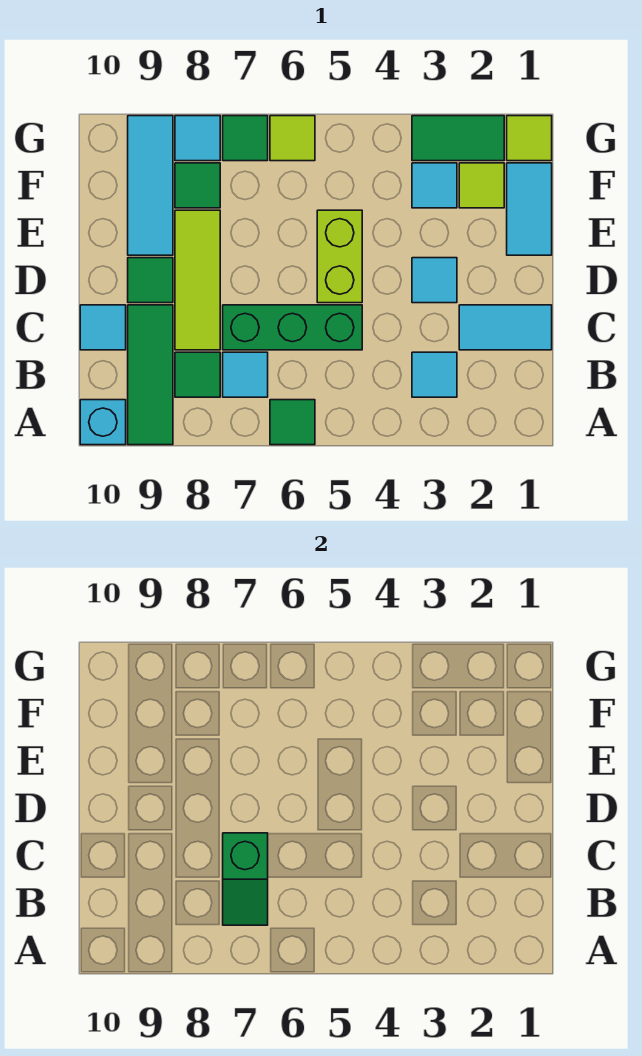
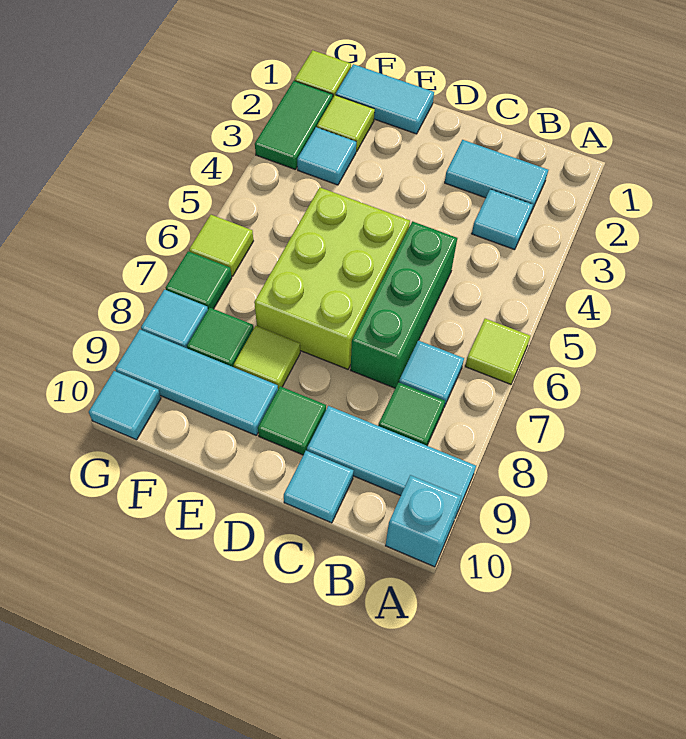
green 1x1 tile [270,400,315,445] -> lime 1x1 tile [465,319,530,384]
green 1x3 tile [128,305,173,445] -> cyan 1x3 tile [307,406,476,515]
green 1x2 slope [223,833,268,925] -> none
cyan 1x2 tile [459,305,552,350] -> cyan 1x2 tile turned to [445,140,548,212]
lime 1x3 tile [175,210,220,350] -> lime 1x1 tile [234,326,300,389]
cyan 1x1 tile [412,258,457,303] -> cyan 1x1 tile moved to [89,371,161,440]
lime 1x2 brick [317,210,362,303] -> lime 2x3 brick [254,188,410,369]

